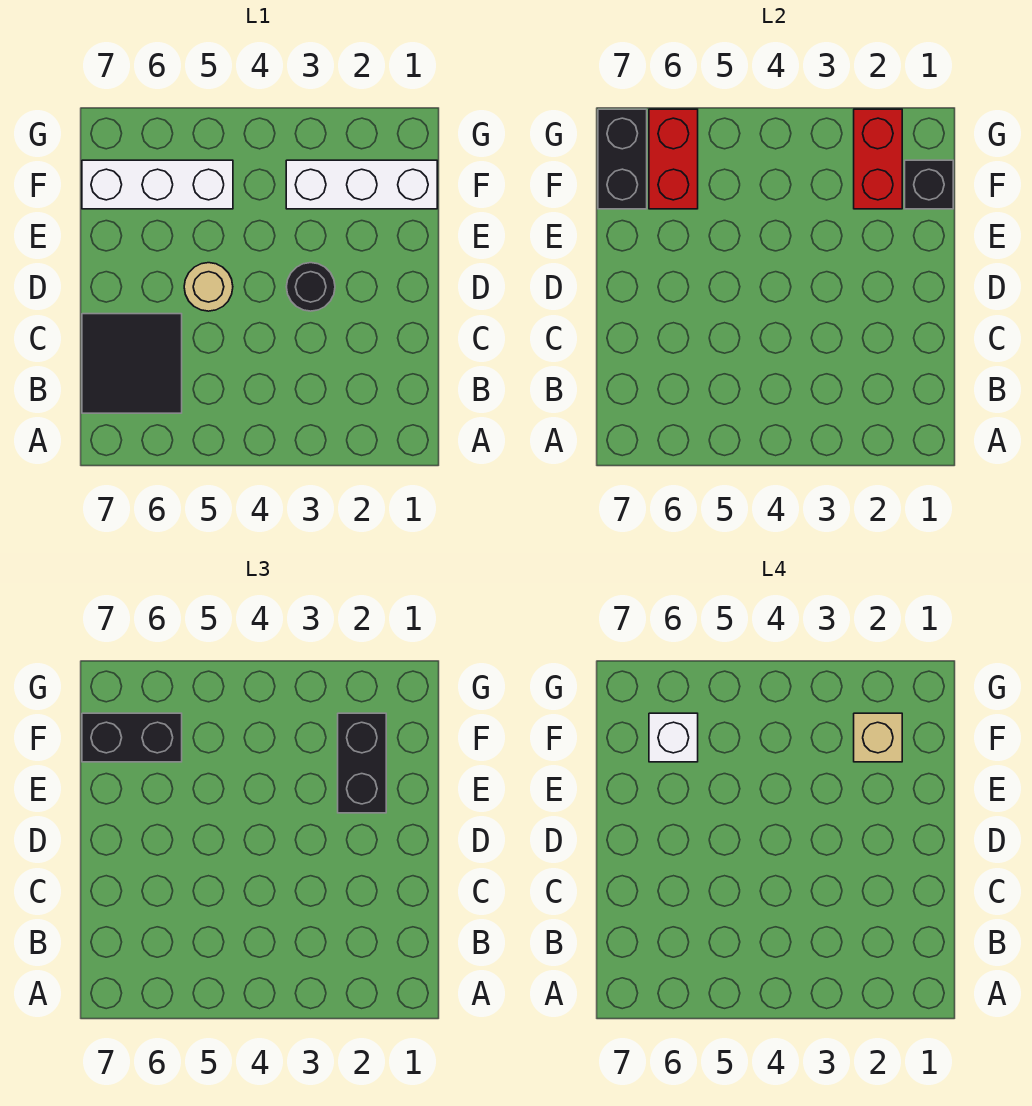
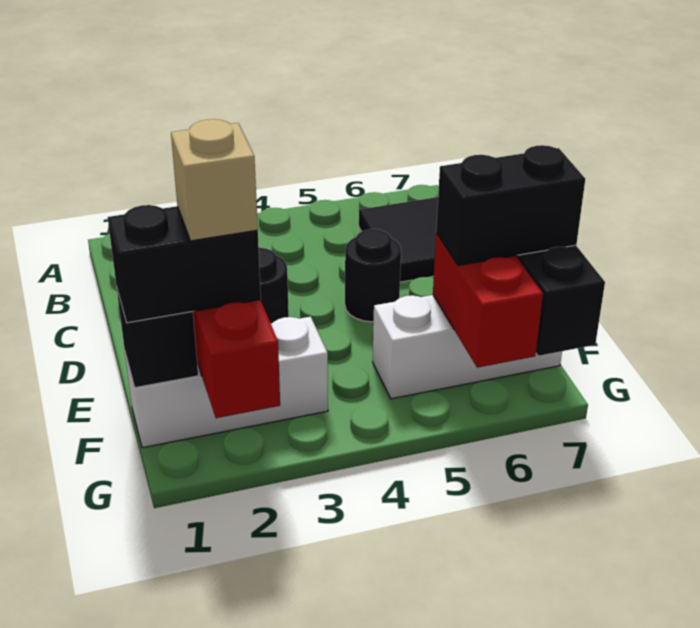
tan 1x1 round brick [184,263,233,311] -> black 1x1 round brick [345,229,401,322]
black 1x2 brick [338,713,386,813] -> black 1x2 brick turned to [108,205,261,323]
white 1x1 brick [649,713,698,762] -> none

